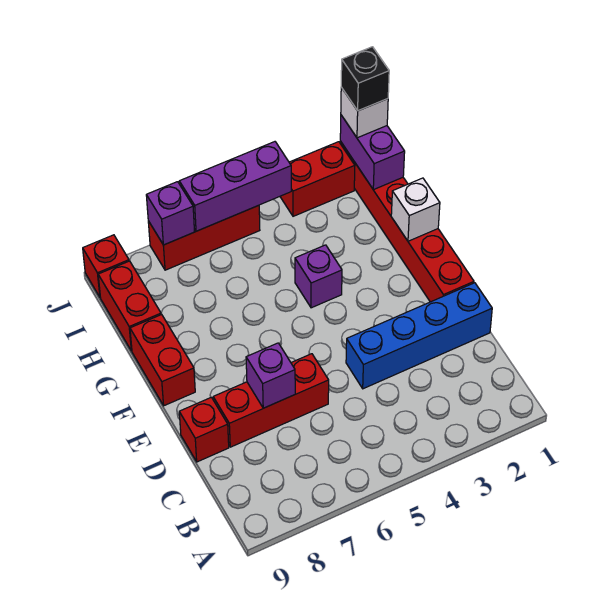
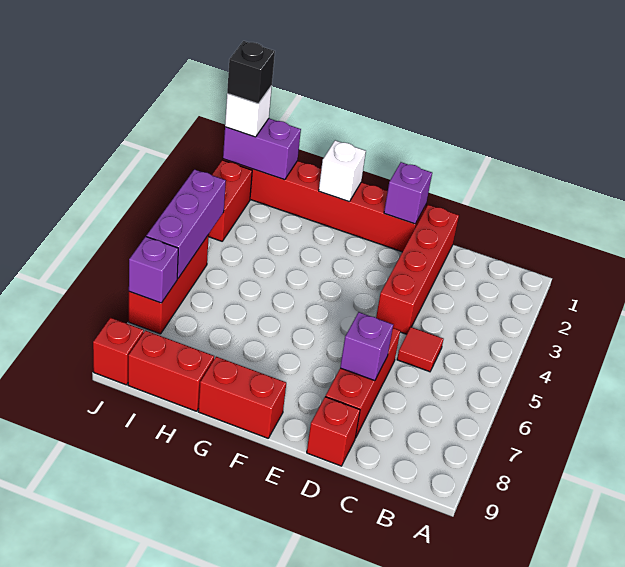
none -> red 1x1 tile [397,327,443,372]
blue 1x4 brick [346,283,492,389] -> red 1x4 brick [376,205,459,334]
purple 1x1 brick [295,245,342,308] -> purple 1x1 brick moved to [384,162,432,224]

